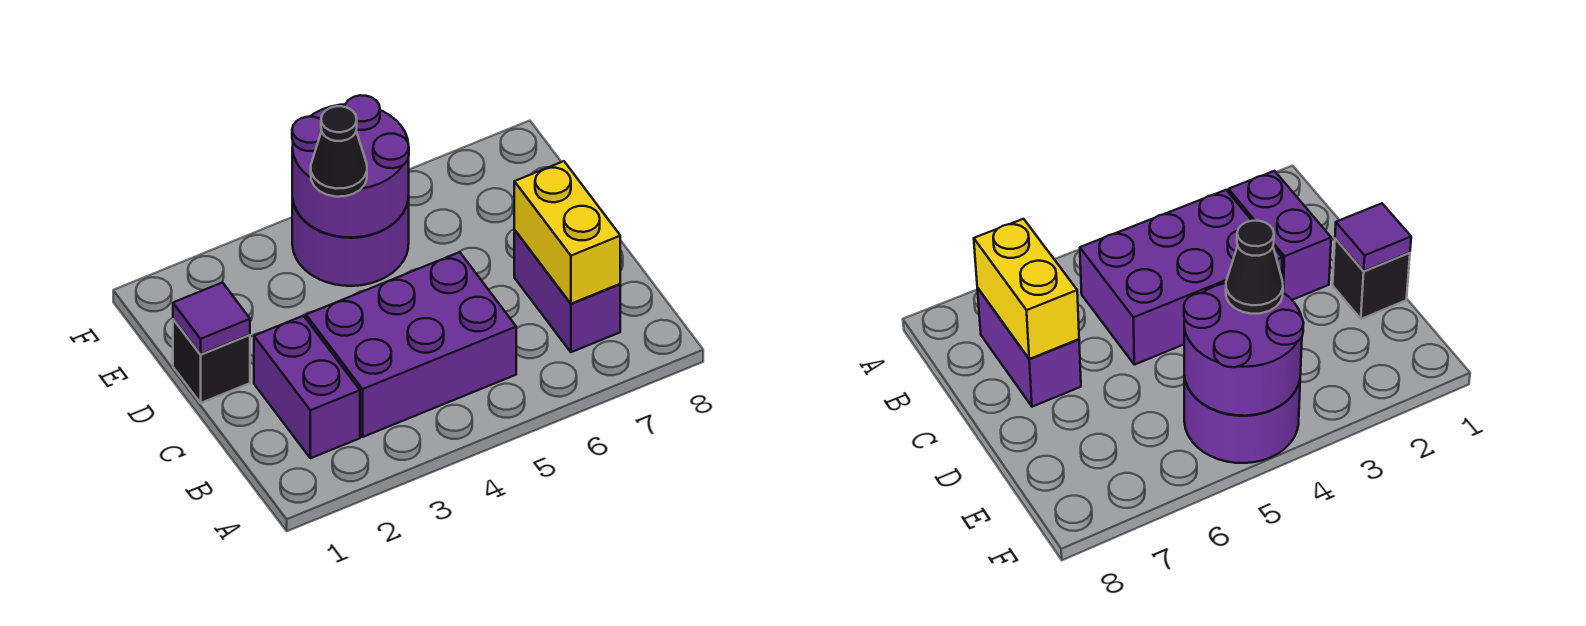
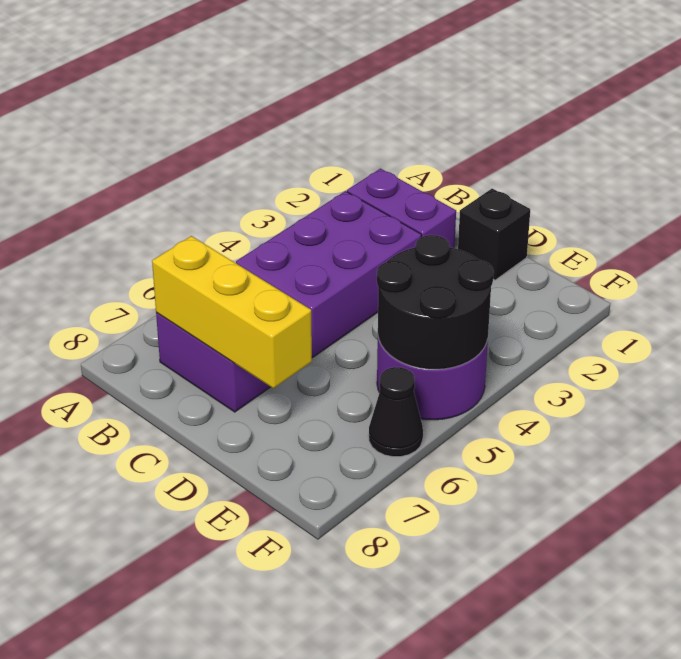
yellow 1x2 brick [514,161,620,304] -> yellow 1x3 brick [152,236,312,388]
purple 1x1 tile [173,282,250,355] -> none
purple 2x2 round brick [292,95,409,237] -> black 2x2 round brick [377,235,494,369]
black 1x1 cone [311,106,367,197] -> black 1x1 cone moved to [369,367,423,457]

